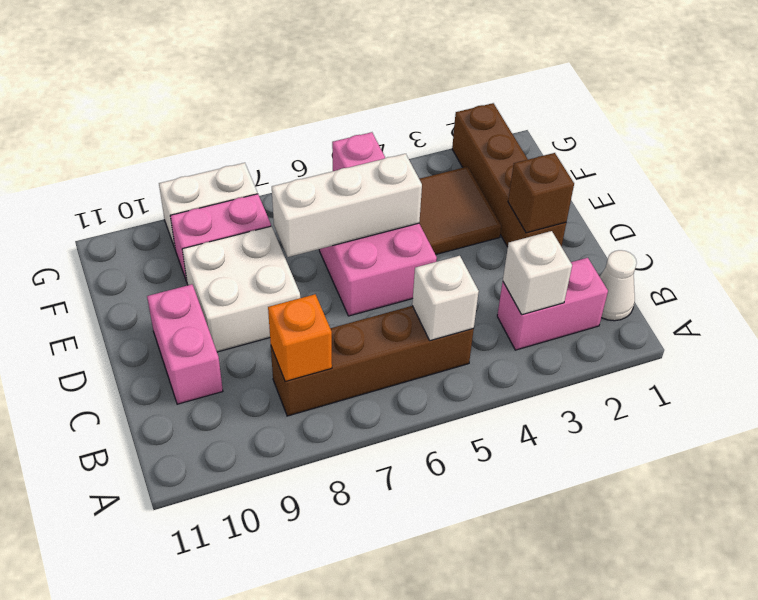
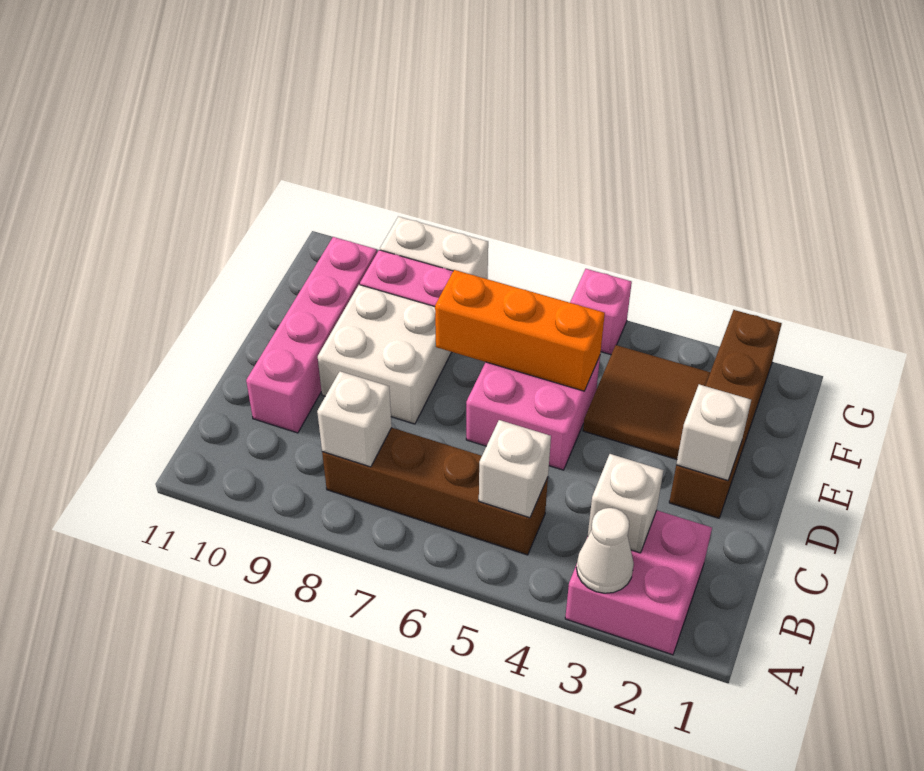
white 1x1 cone [600,250,637,321] -> white 1x1 cone moved to [576,508,634,593]
pink 1x2 brick [497,258,608,350] -> pink 2x2 brick [565,510,712,655]
orange 1x1 brick [268,294,332,381] -> white 1x1 brick [317,371,392,467]
pink 1x2 brick [147,284,223,404] -> pink 1x4 brick [246,237,377,433]
brown 1x1 brick [508,153,574,233] -> white 1x1 brick [676,384,751,481]
white 1x3 brick [272,154,422,257] -> orange 1x3 brick [435,270,605,391]

